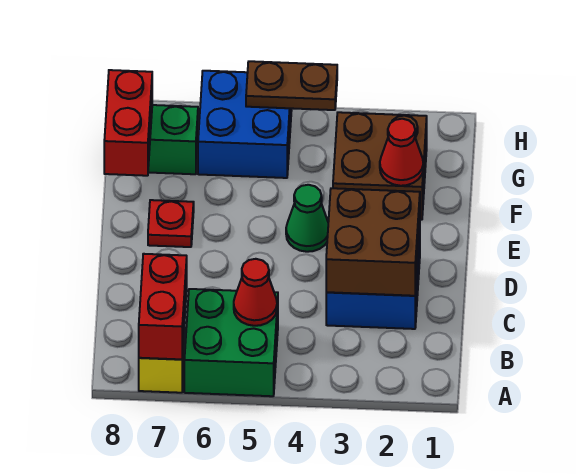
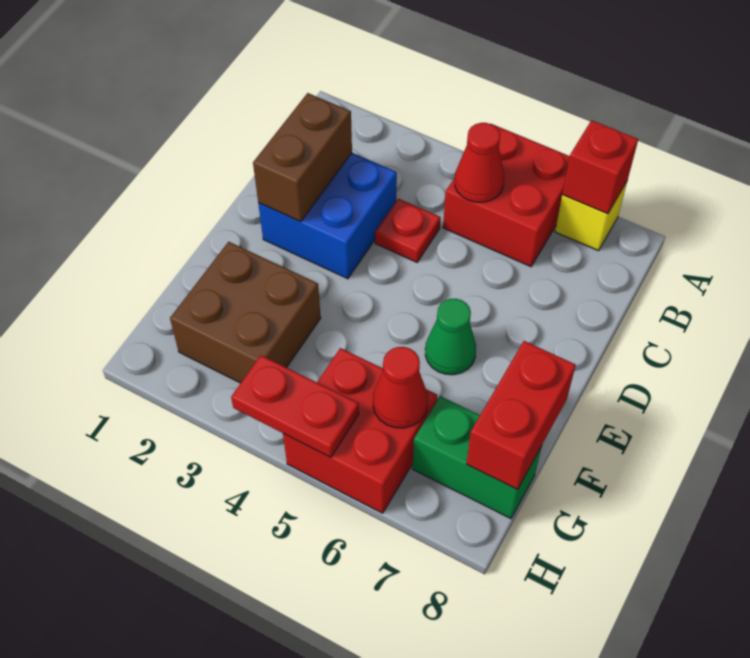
green 2x2 brick [184,289,278,396] -> red 2x2 brick [443,124,570,267]
red 1x2 brick [139,254,187,359] -> red 1x1 brick [562,120,638,214]
brown 2x2 brick [326,188,420,296] -> brown 1x2 brick [253,93,352,221]
green 1x1 cone [286,185,328,252] -> green 1x1 cone moved to [425,299,476,375]
red 1x1 plate [148,200,194,247] -> red 1x1 plate moved to [375,199,441,262]
red 1x1 cone [380,119,423,186] -> red 1x1 cone moved to [373,347,428,428]
blue 2x2 brick [198,71,292,178] -> red 2x2 brick [283,348,437,513]
brown 1x2 plate [246,61,337,110] -> red 1x2 plate [231,355,359,457]

